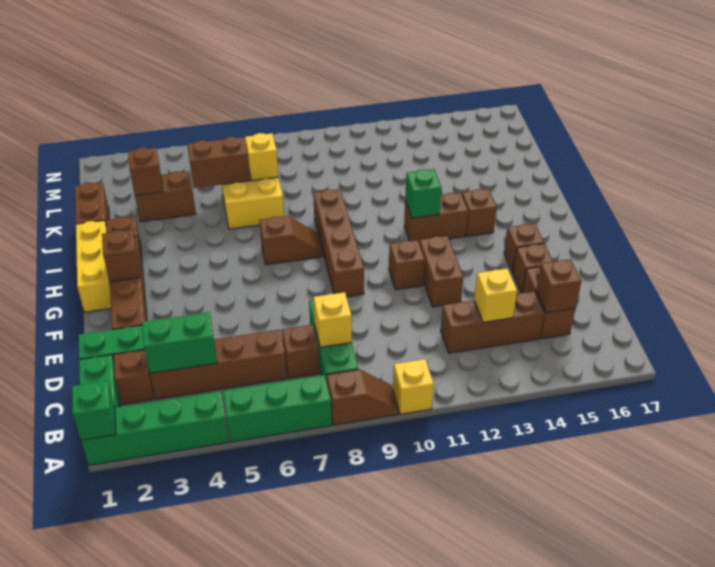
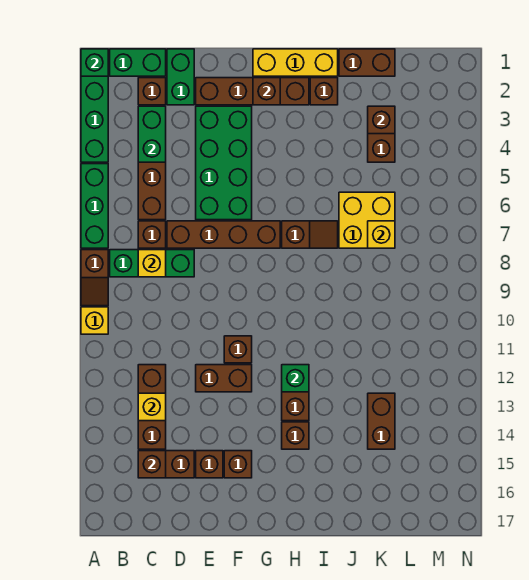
none -> green 2x4 brick [196,106,252,220]
brown 1x4 brick [313,189,364,297] -> brown 1x4 brick moved to [167,221,280,248]
brown 1x2 slope [259,216,323,265] -> brown 1x2 slope turned to [282,221,338,248]
brown 1x2 brick [187,137,250,188] -> brown 1x2 brick moved to [368,393,395,449]

